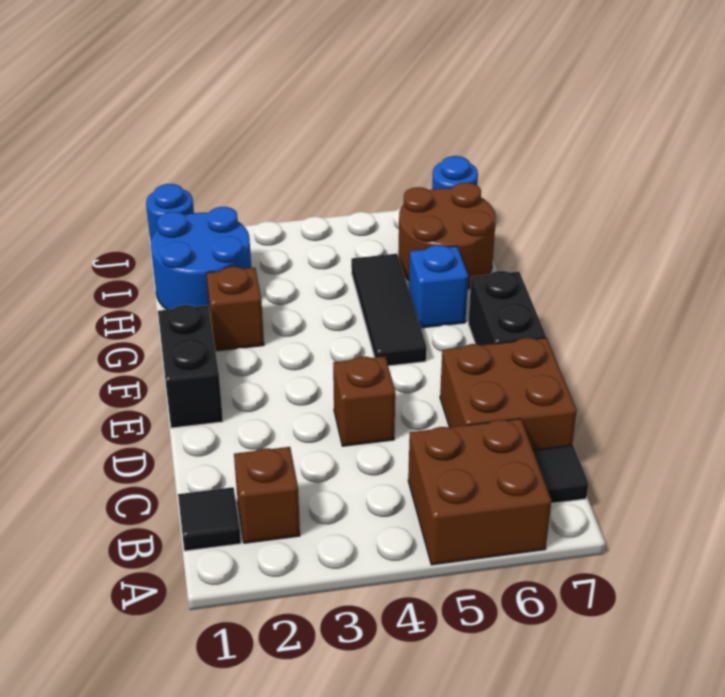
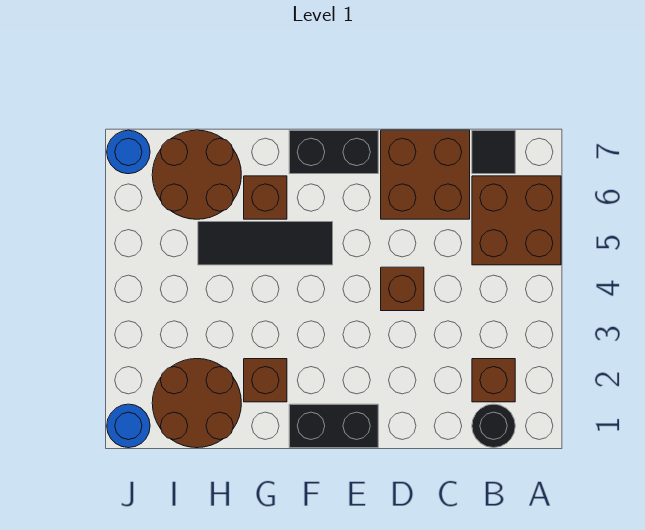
black 1x1 tile [178,487,241,551] -> black 1x1 round brick [472,404,515,448]
blue 1x1 brick [409,245,468,328] -> brown 1x1 brick [244,176,287,219]
blue 2x2 round brick [151,207,251,311] -> brown 2x2 round brick [152,359,241,448]

